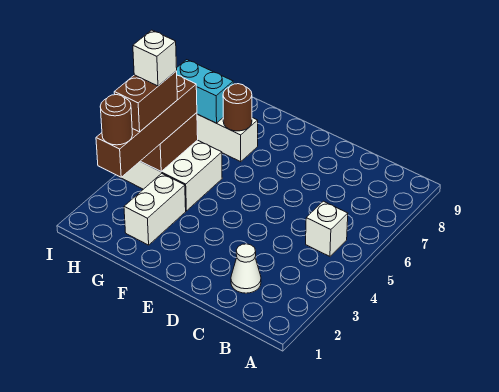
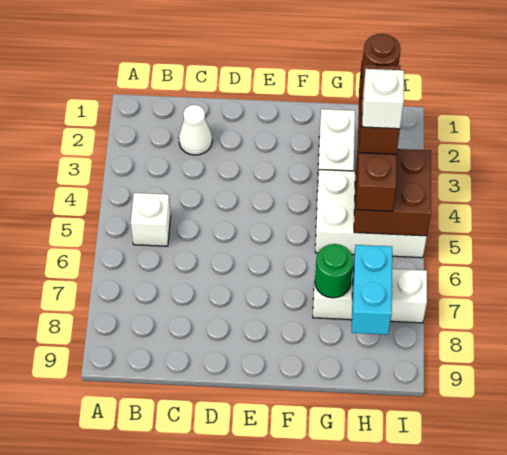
brown 1x1 round brick [223,84,252,131] -> green 1x1 round brick [315,244,353,298]
cyan 1x2 brick [177,60,233,123] -> cyan 1x2 brick turned to [352,245,392,335]

